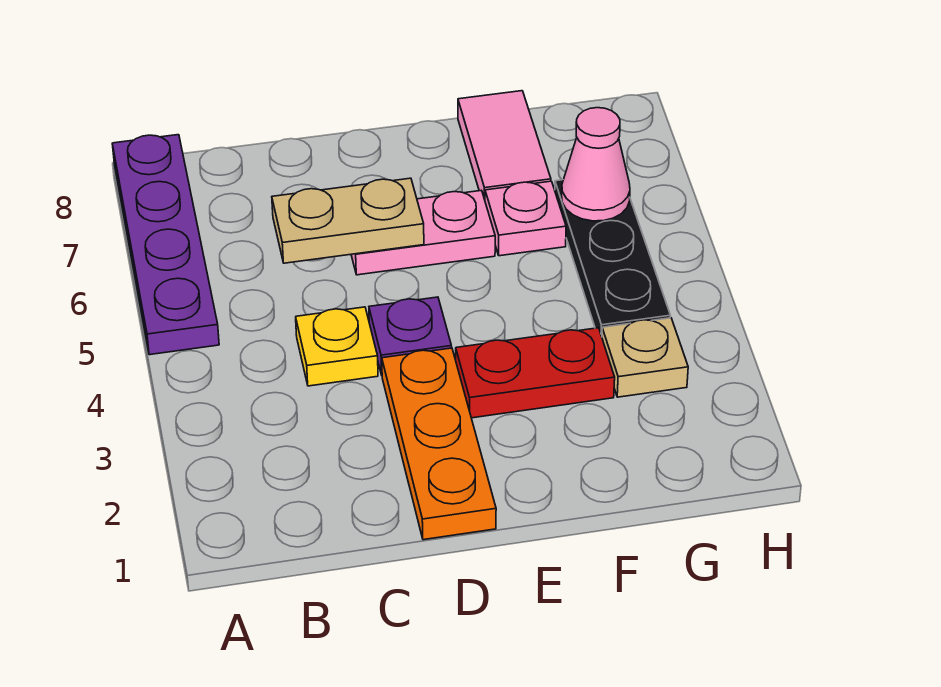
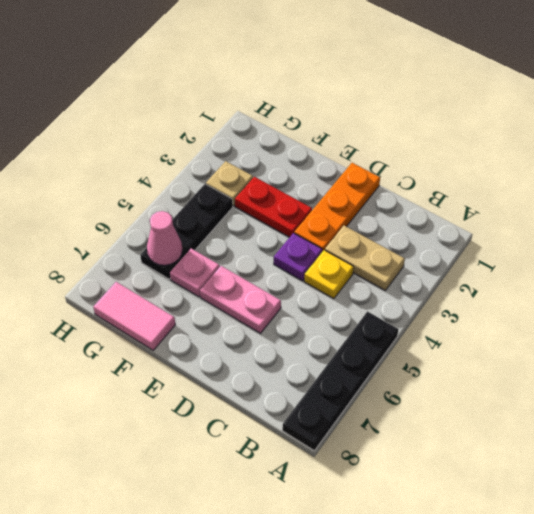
purple 1x4 plate [112,135,219,355] -> black 1x4 plate [282,312,399,450]
tan 1x2 plate [272,178,424,263] -> tan 1x2 plate moved to [325,226,405,290]
pink 1x2 tile [458,91,551,200] -> pink 1x2 tile turned to [93,282,175,350]

